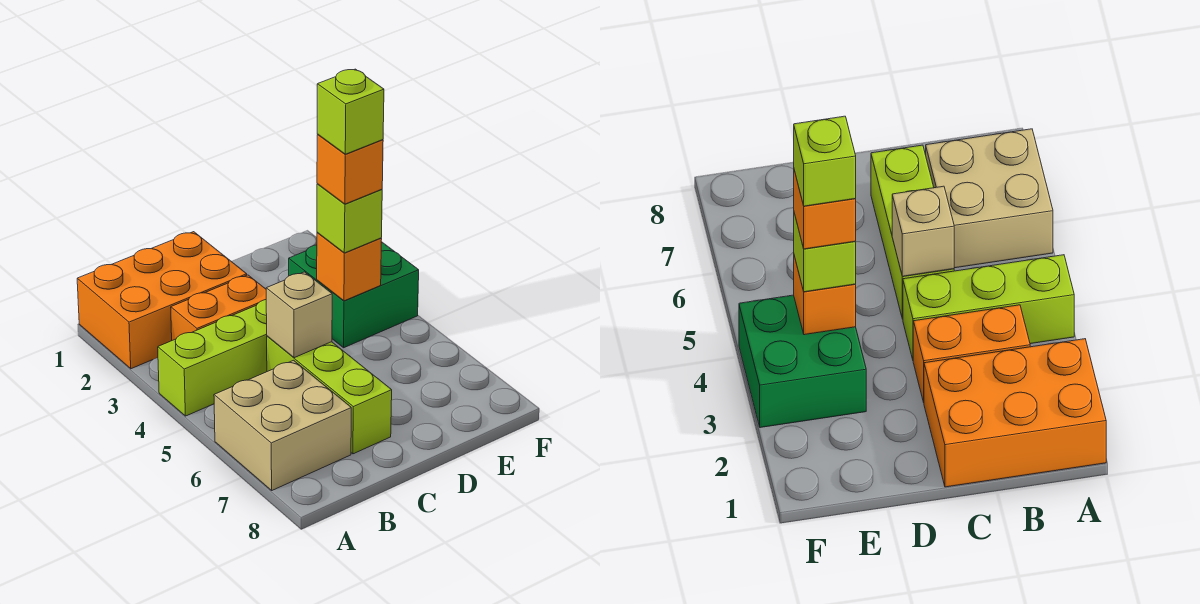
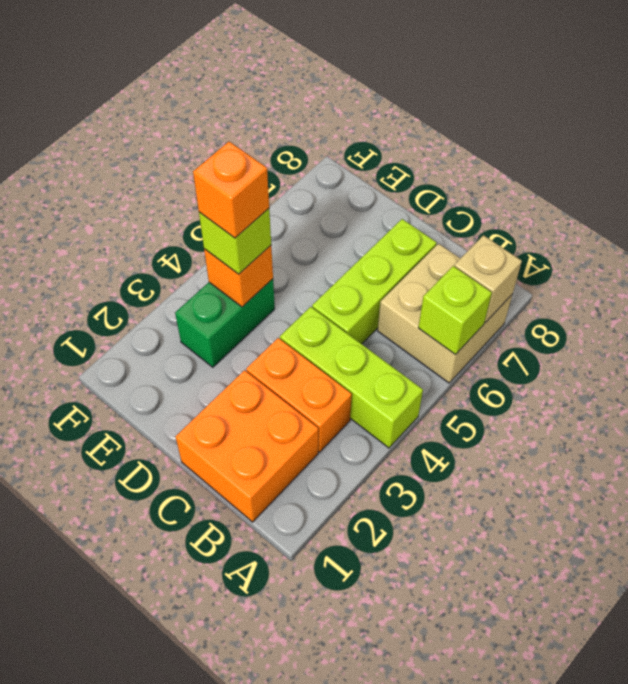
orange 2x3 brick [77,232,247,369] -> orange 2x2 brick [176,370,318,522]
tan 1x1 brick [266,272,332,358] -> tan 1x1 brick moved to [454,235,522,322]
green 2x2 brick [289,242,419,348] -> green 1x2 brick [175,279,275,367]
lime 1x1 brick [317,69,384,154] -> lime 1x1 brick moved to [418,266,492,355]

